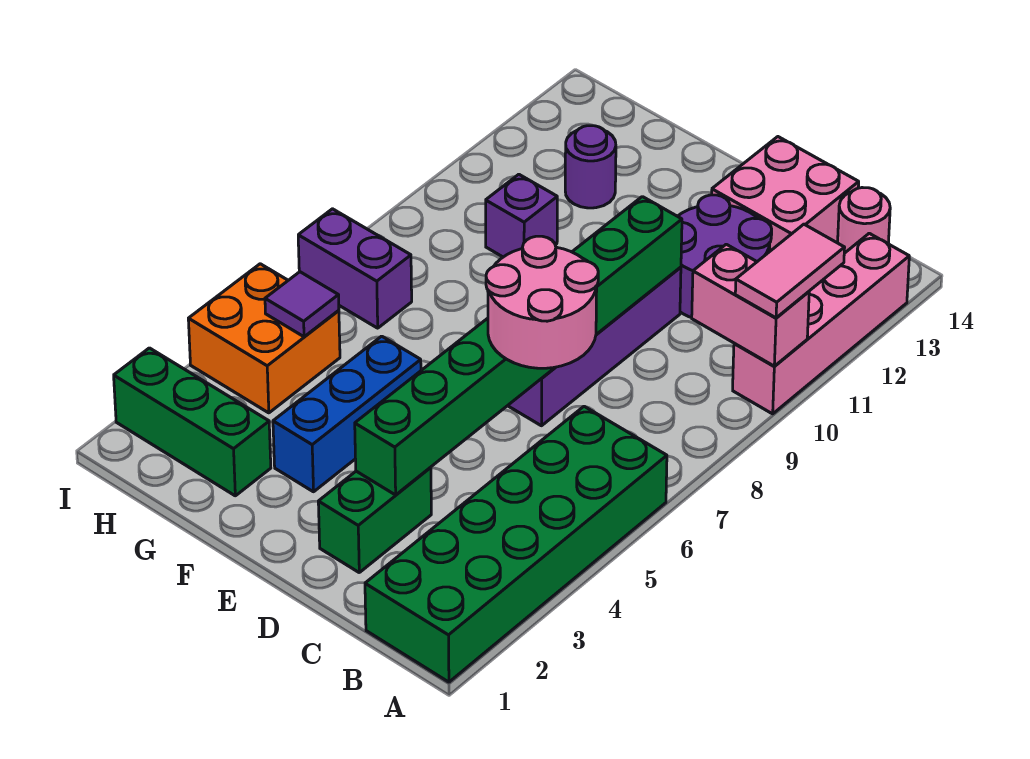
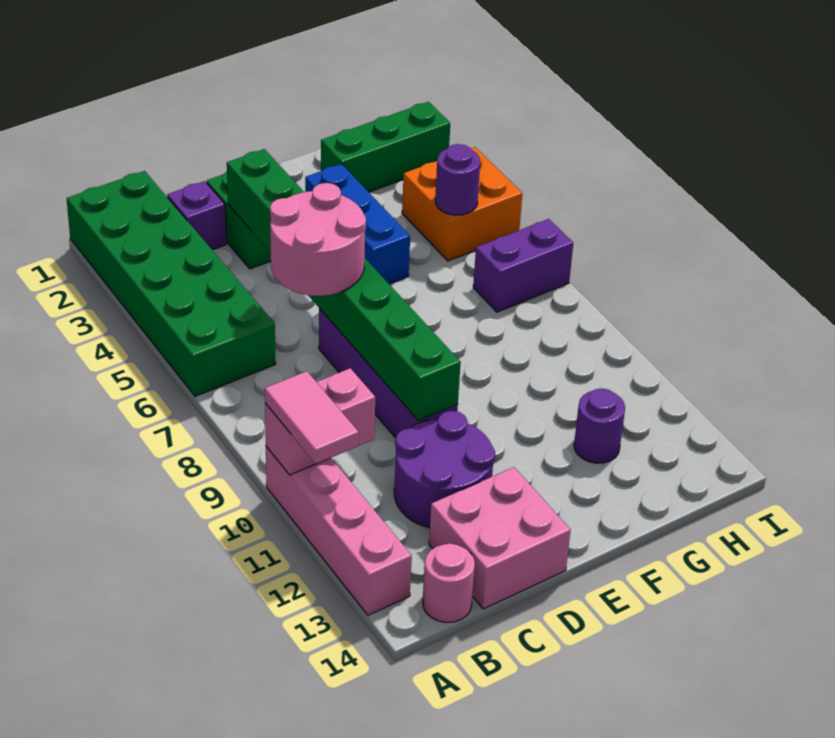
purple 1x1 brick [486,174,557,257] -> purple 1x1 brick moved to [167,181,226,250]
purple 1x1 tile [265,272,339,337] -> purple 1x1 round brick [435,144,480,215]

